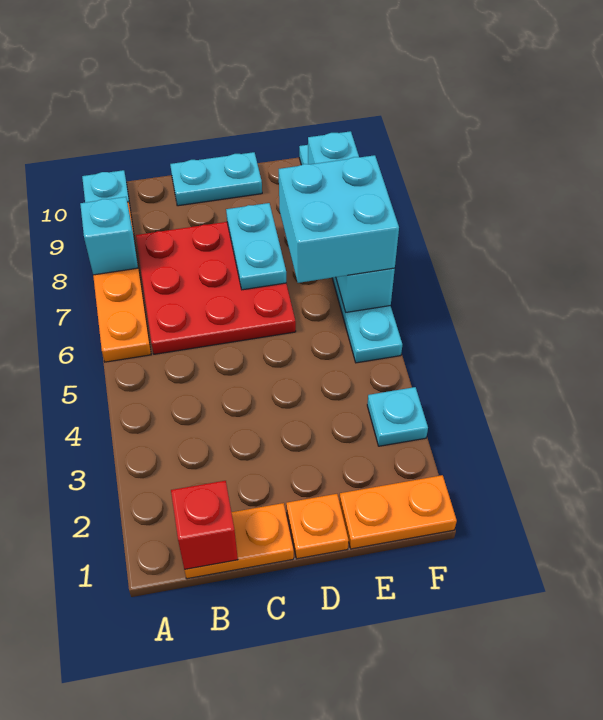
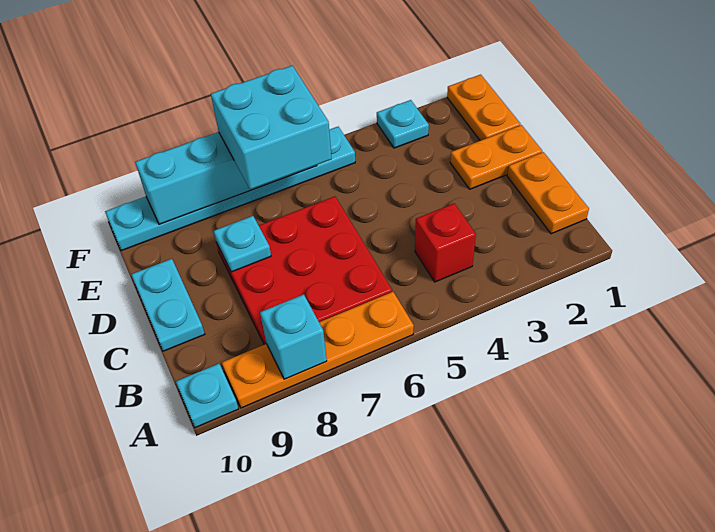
red 1x1 brick [171,481,238,569] -> red 1x1 brick moved to [415,203,476,282]
orange 1x1 plate [286,494,349,559] -> orange 1x2 plate [450,125,542,189]
cyan 1x2 plate [226,203,286,290] -> cyan 1x1 plate [214,216,271,272]

